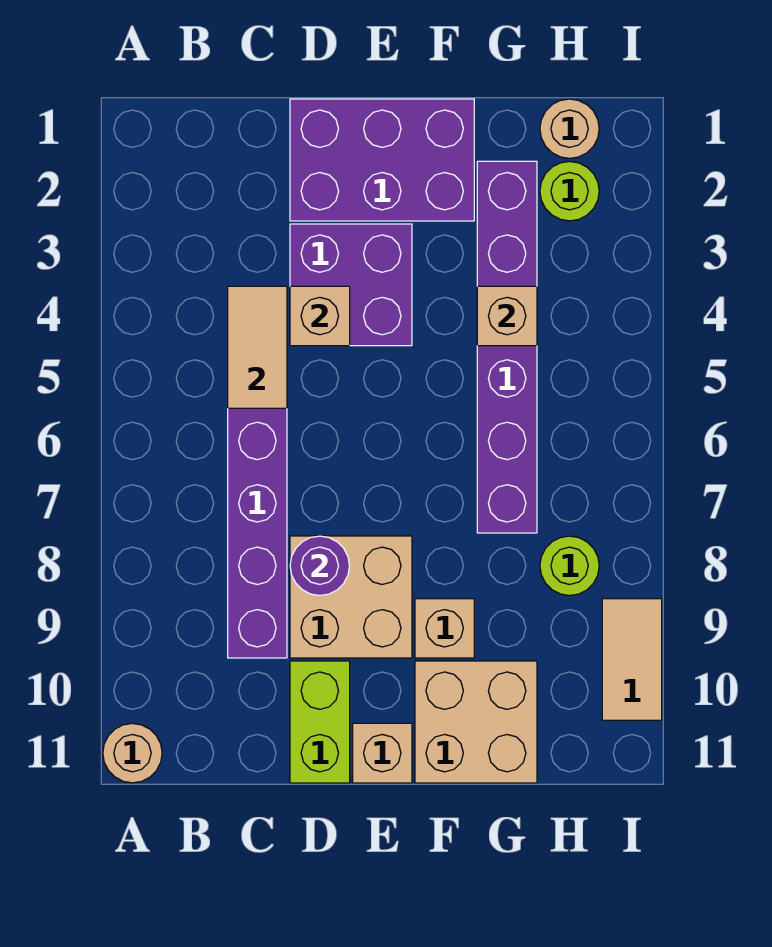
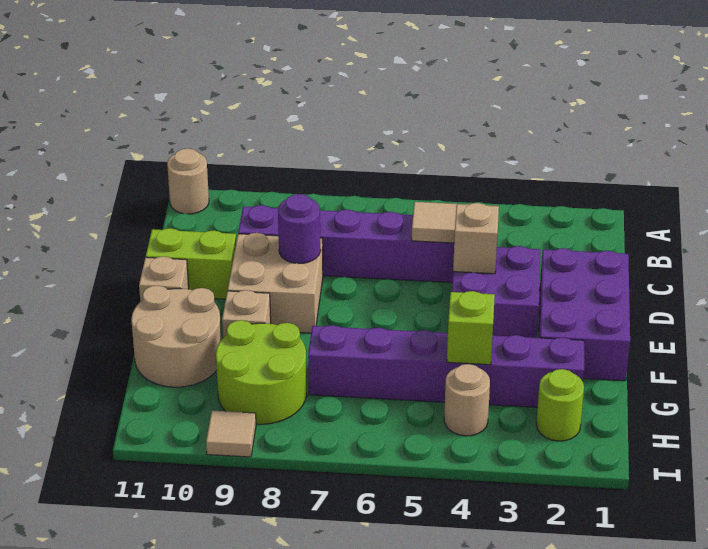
tan 2x2 brick [415,661,537,783] -> tan 2x2 round brick [131,286,221,387]
tan 1x1 brick [477,286,537,346] -> lime 1x1 brick [447,291,495,365]
tan 1x1 round brick [540,99,599,158] -> tan 1x1 round brick moved to [444,364,490,436]
lime 1x1 round brick [540,536,599,596] -> lime 2x2 round brick [216,320,307,424]
tan 1x2 tile [602,599,662,720] -> tan 1x1 tile [206,410,256,457]

